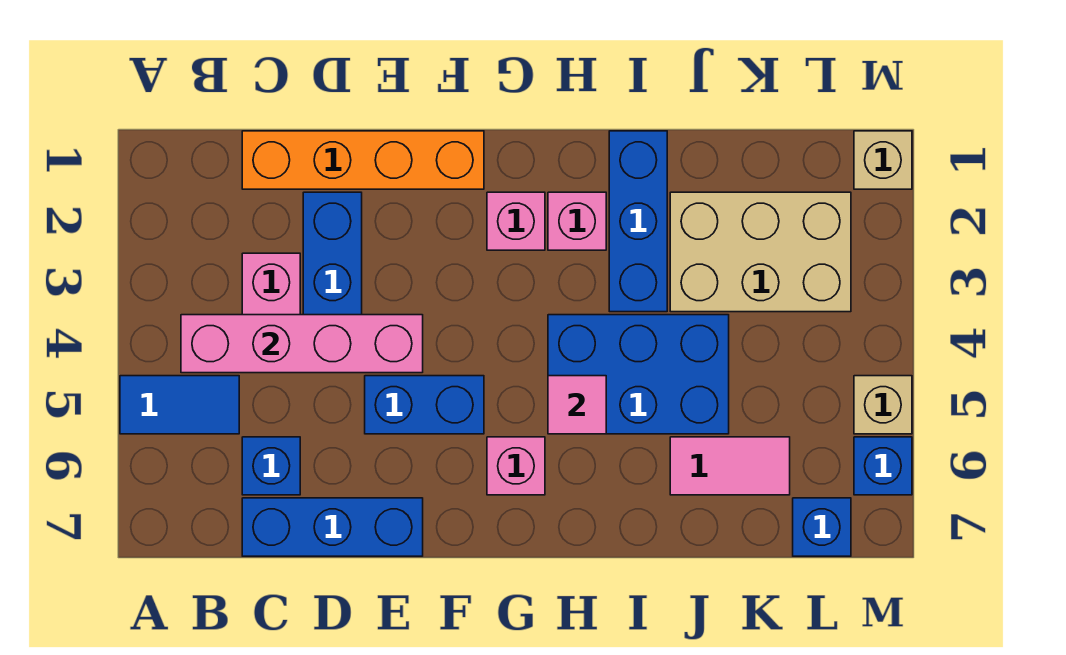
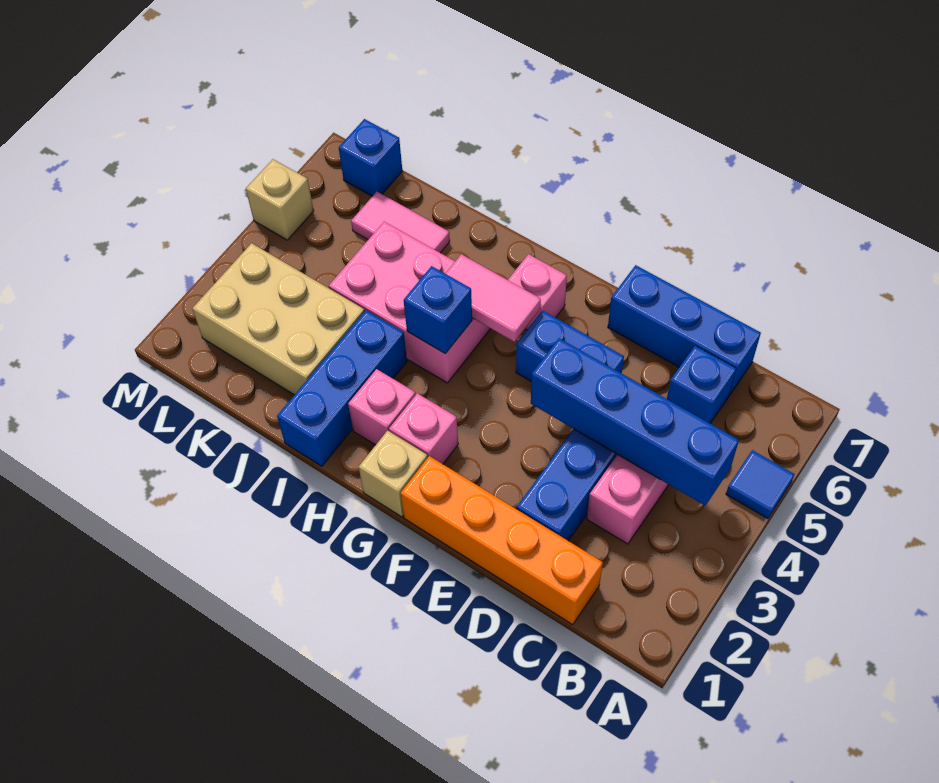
blue 1x2 tile [120,376,239,434] -> blue 1x1 tile [726,450,794,519]
pink 1x4 brick [181,315,423,373] -> blue 1x4 brick [531,338,739,506]
blue 2x3 brick [548,315,729,434] -> pink 2x3 brick [329,222,491,383]
pink 1x1 tile [548,376,606,434] -> pink 1x2 tile [445,254,541,342]
tan 1x1 brick [854,131,912,189] -> tan 1x1 brick moved to [359,430,428,517]
blue 1x1 brick [854,437,912,495] -> blue 1x1 brick moved to [404,266,472,354]

